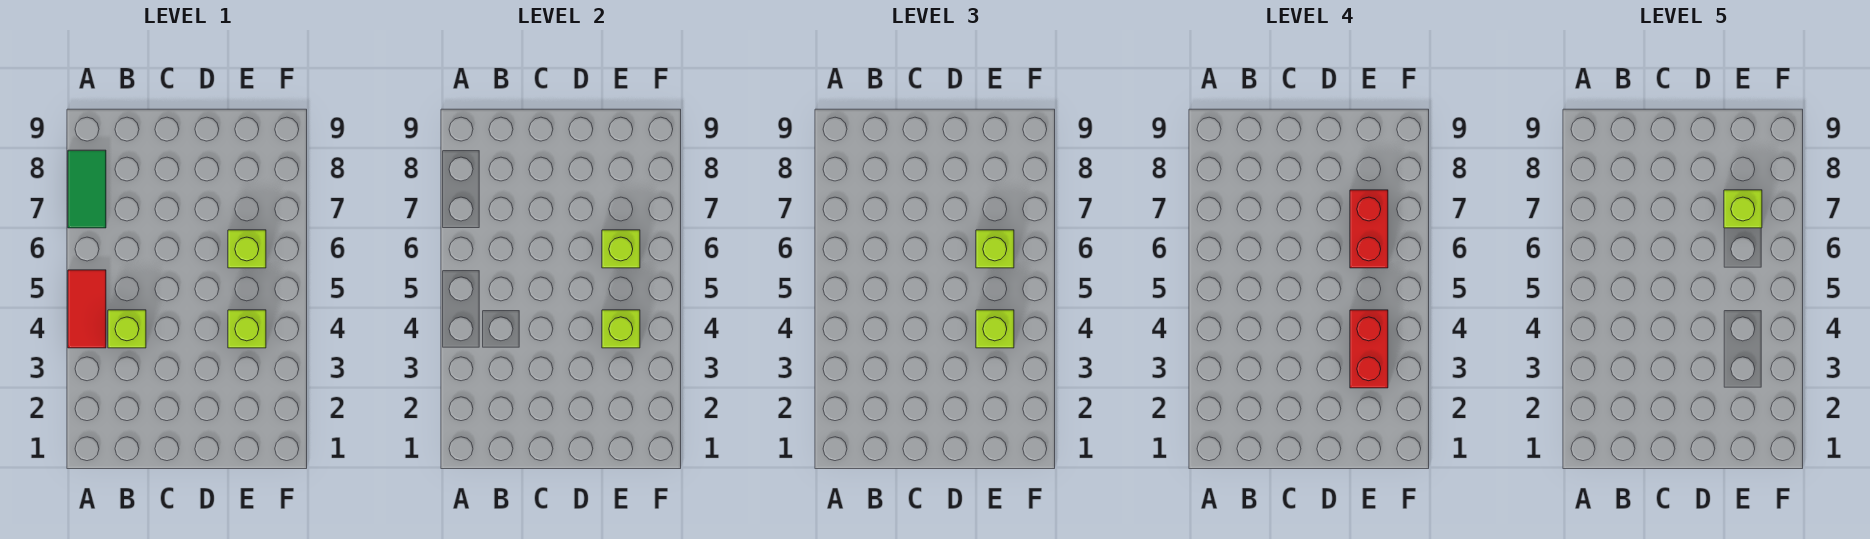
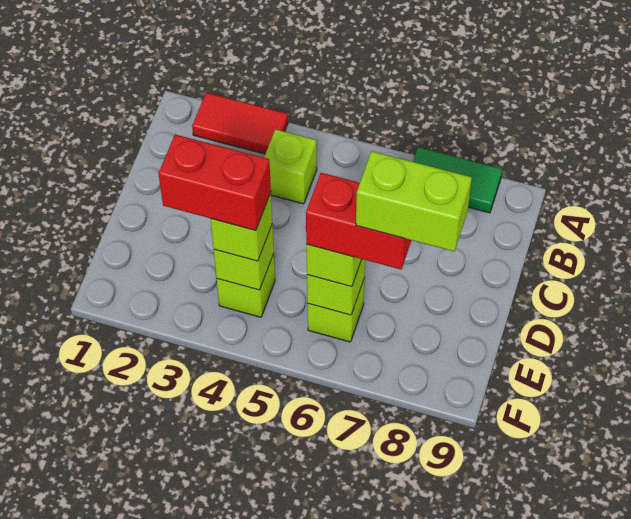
red 1x2 tile [68,270,106,348] -> red 1x2 tile moved to [192,93,288,154]
lime 1x1 brick [1724,190,1762,228] -> lime 1x2 brick [356,151,472,251]

